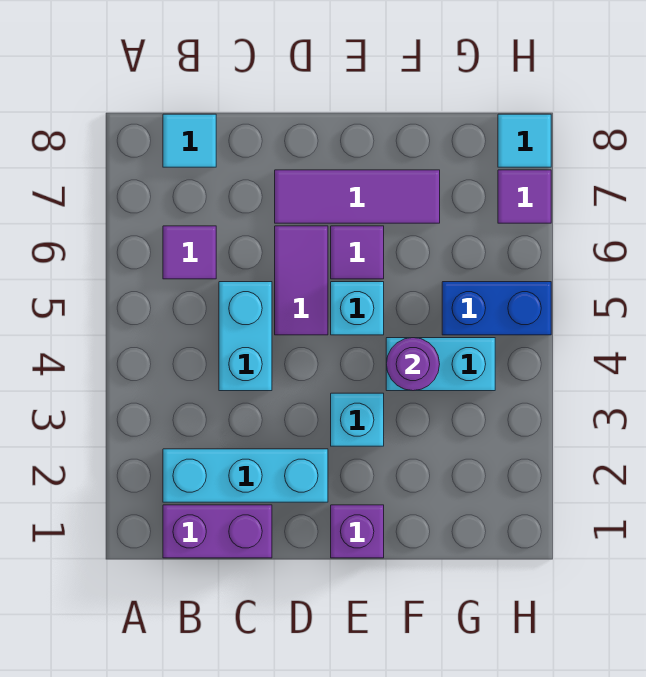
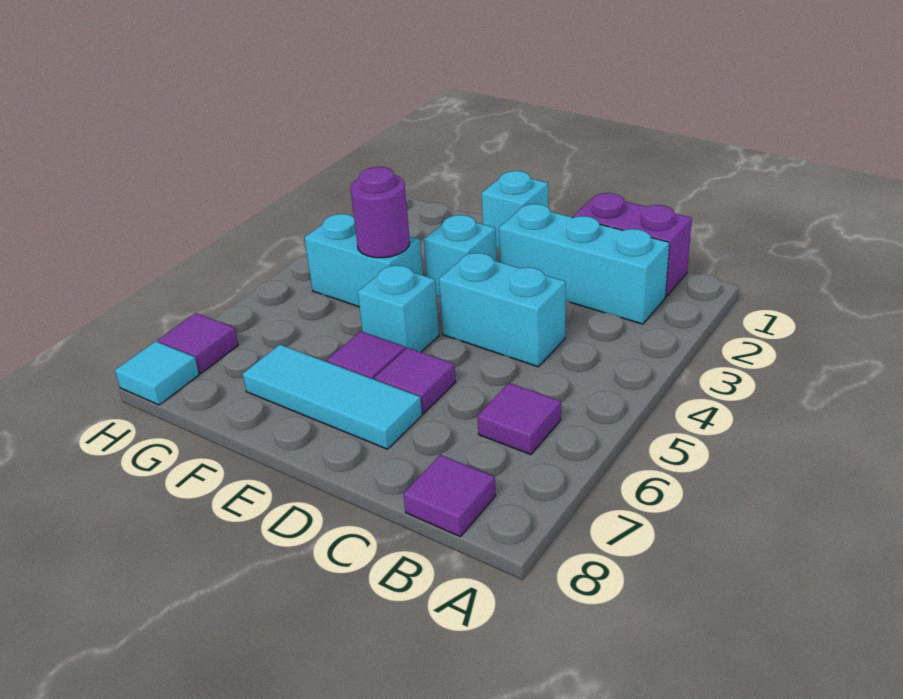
cyan 1x1 tile [163,114,216,167] -> purple 1x1 tile [404,455,496,537]
cyan 1x2 brick [219,282,272,391] -> cyan 1x2 brick turned to [439,253,566,367]
purple 1x2 tile [275,226,328,335] -> purple 1x1 tile [374,348,456,414]
purple 1x3 tile [275,170,440,223] -> cyan 1x3 tile [243,345,422,449]
purple 1x1 brick [331,505,384,558] -> cyan 1x1 brick [482,171,548,248]
blue 1x2 brick [442,282,551,335] -> none

